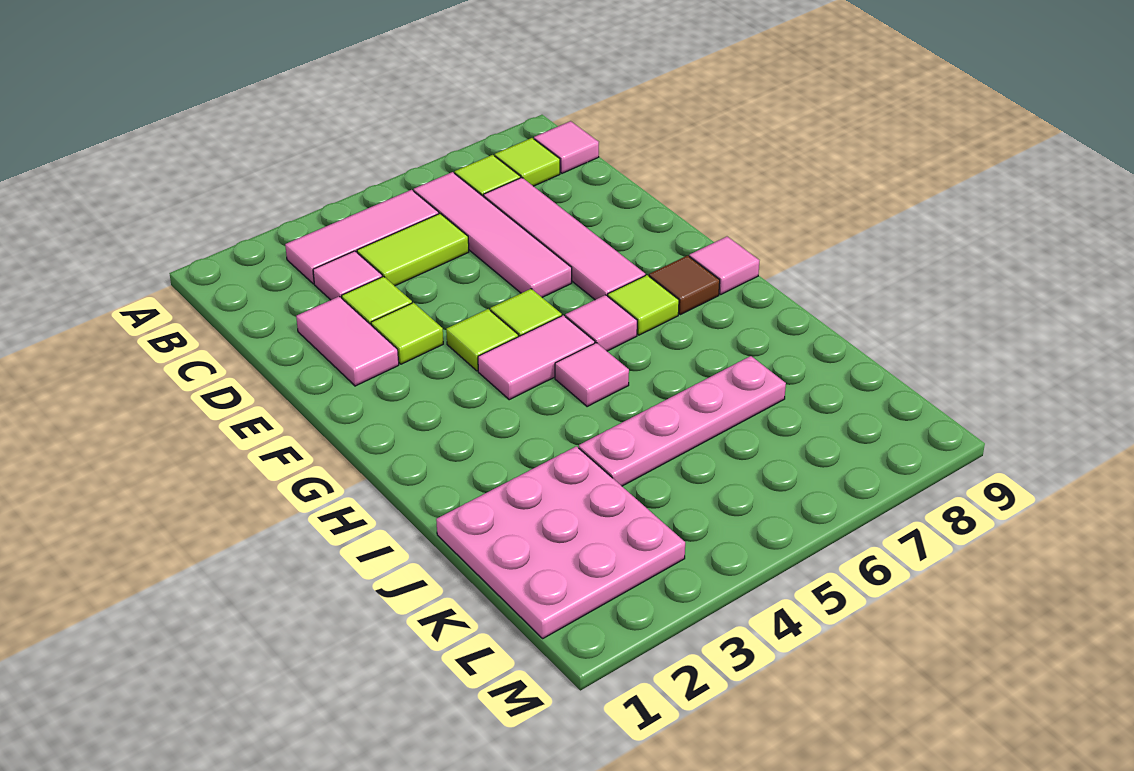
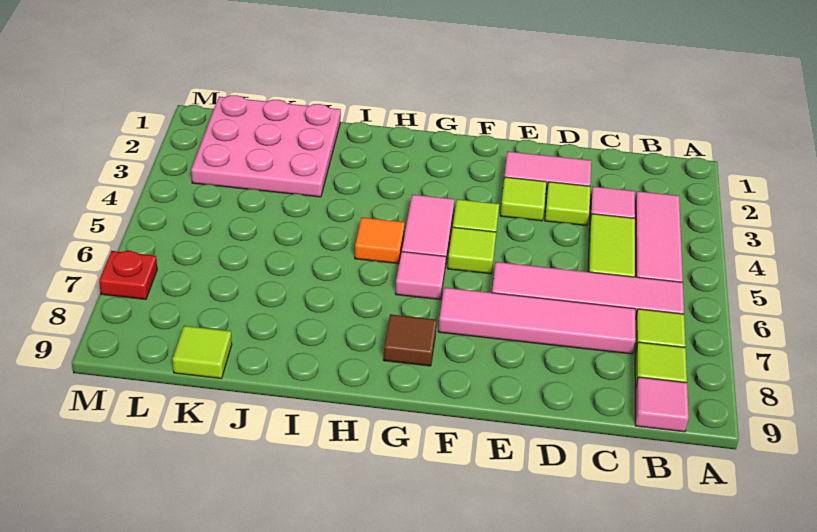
lime 1x1 tile [608,275,679,335] -> lime 1x1 tile moved to [173,326,232,379]
pink 1x1 tile [689,237,760,294] -> none
pink 1x1 tile [555,343,629,407] -> orange 1x1 tile [355,218,405,264]
pink 1x4 plate [579,356,786,486] -> none
none -> red 1x1 plate [99,251,157,299]

